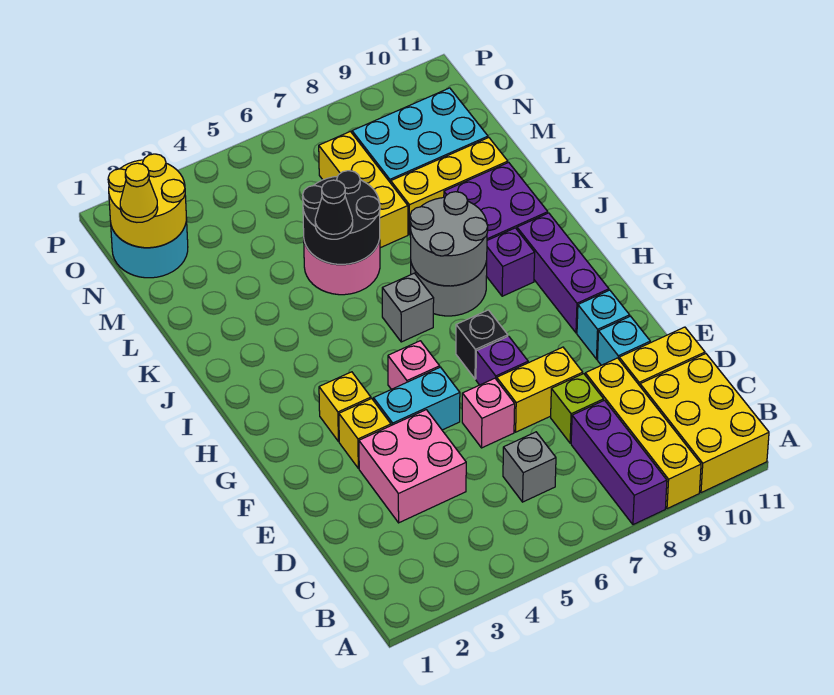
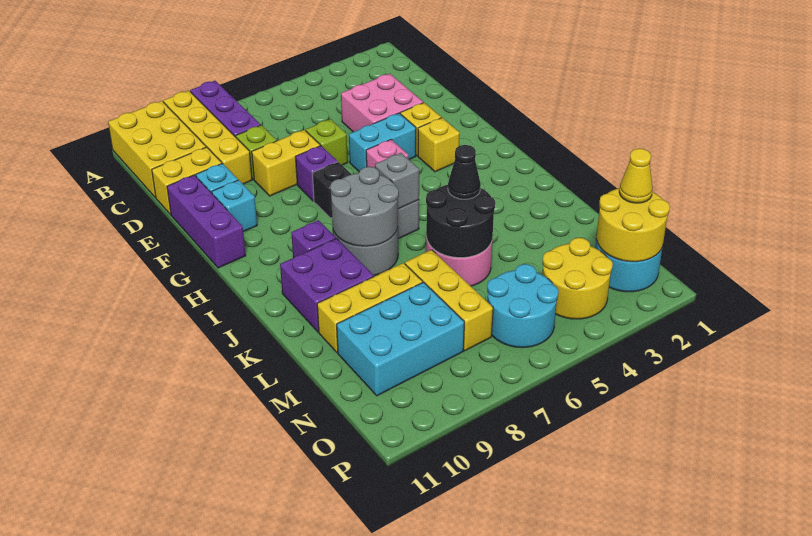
grey 1x1 brick [503,432,556,502] -> grey 1x1 brick moved to [375,153,419,209]
pink 1x1 brick [462,378,515,448] -> lime 1x1 brick [306,119,348,165]
purple 1x3 brick [517,213,609,333] -> purple 1x3 brick moved to [167,175,246,268]
none -> yellow 2x2 round brick [542,238,613,319]
none -> cyan 2x2 round brick [487,264,559,348]

